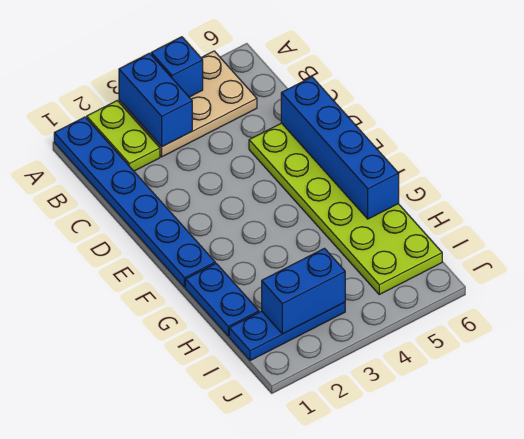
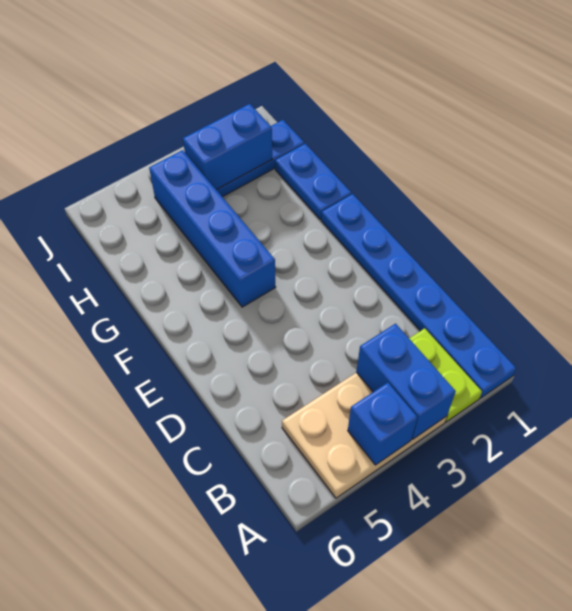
lime 2x6 plate [249,123,442,294] -> none
blue 1x4 brick [281,77,399,219] -> blue 1x4 brick moved to [149,150,276,307]

